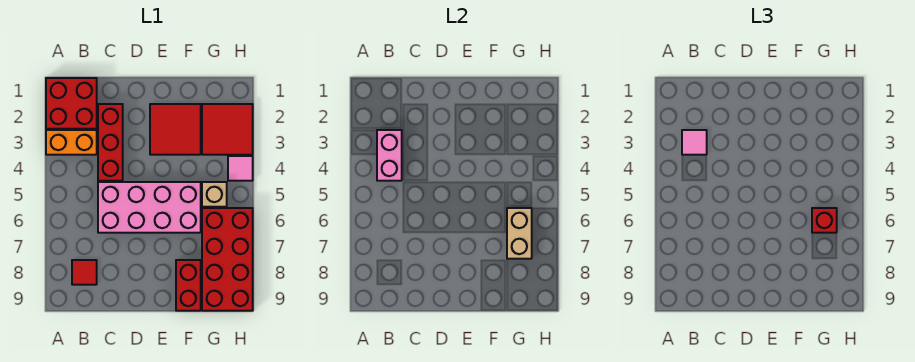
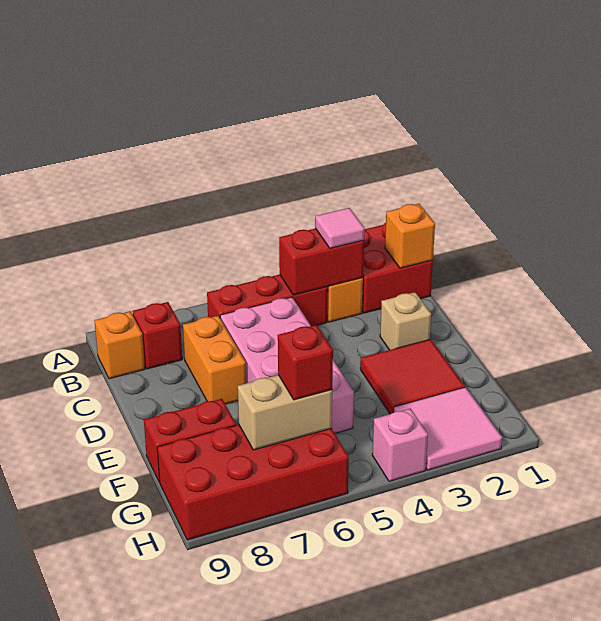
none -> orange 1x1 brick [385,204,435,268]
pink 1x2 brick [377,130,402,181] -> red 1x2 brick [279,228,364,295]
red 1x1 tile [72,260,97,285] -> red 1x1 brick [132,302,182,369]
none -> orange 1x1 brick [94,311,145,379]
red 1x3 brick [98,104,123,181] -> red 1x3 brick moved to [207,275,328,326]
none -> orange 1x2 brick [183,316,246,404]
red 2x2 tile [202,104,253,155] -> pink 2x2 tile [393,387,502,470]
tan 1x1 brick [202,182,227,207] -> tan 1x1 brick moved to [380,292,431,350]
pink 1x1 tile [228,156,253,181] -> pink 1x1 brick [372,409,428,481]

